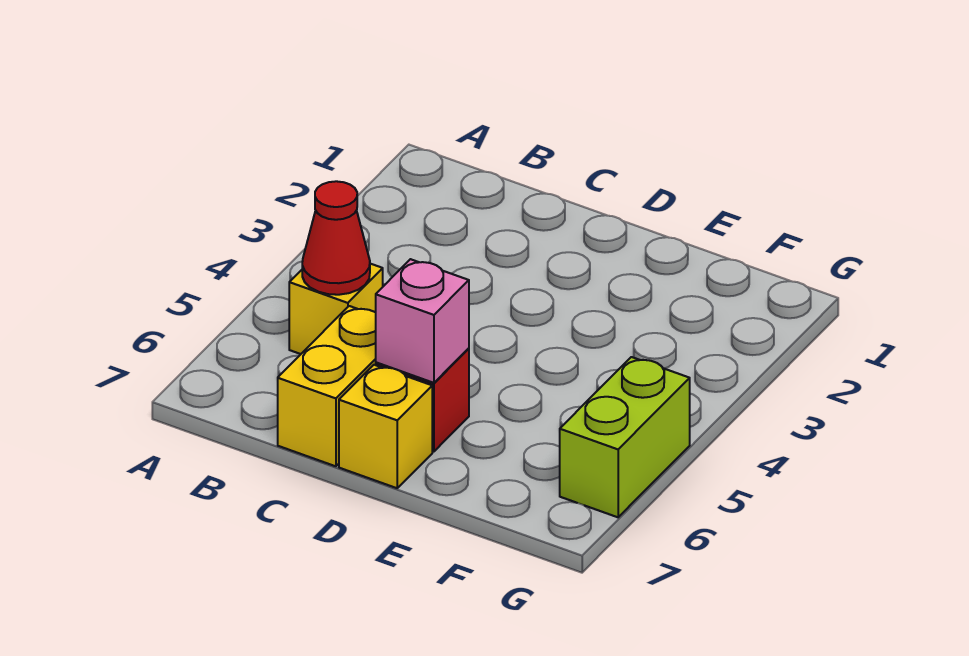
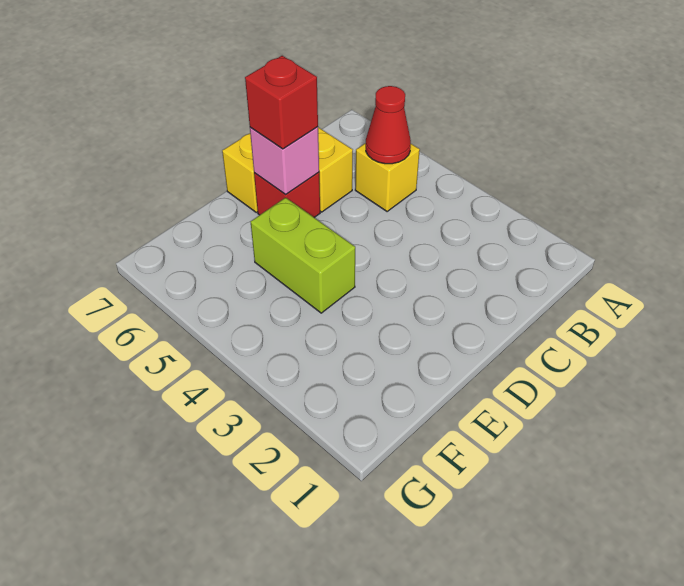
none -> red 1x1 brick [245,56,318,149]
lime 1x2 brick [560,357,690,517] -> lime 1x2 brick moved to [250,198,355,313]

